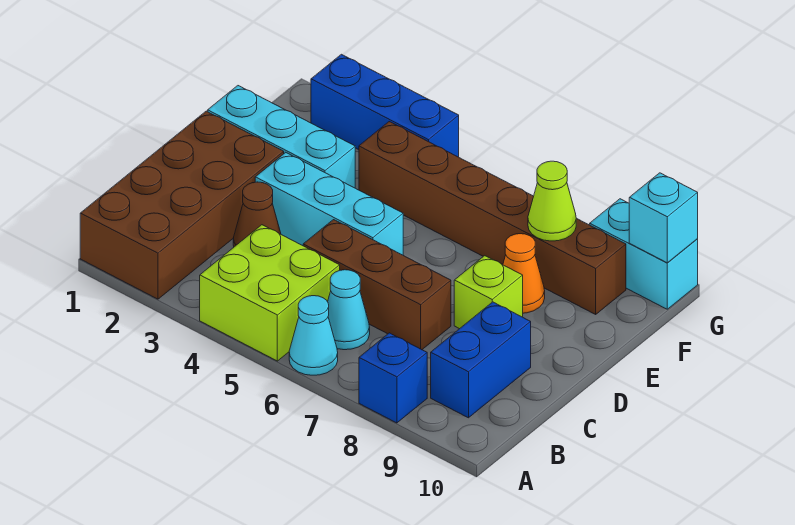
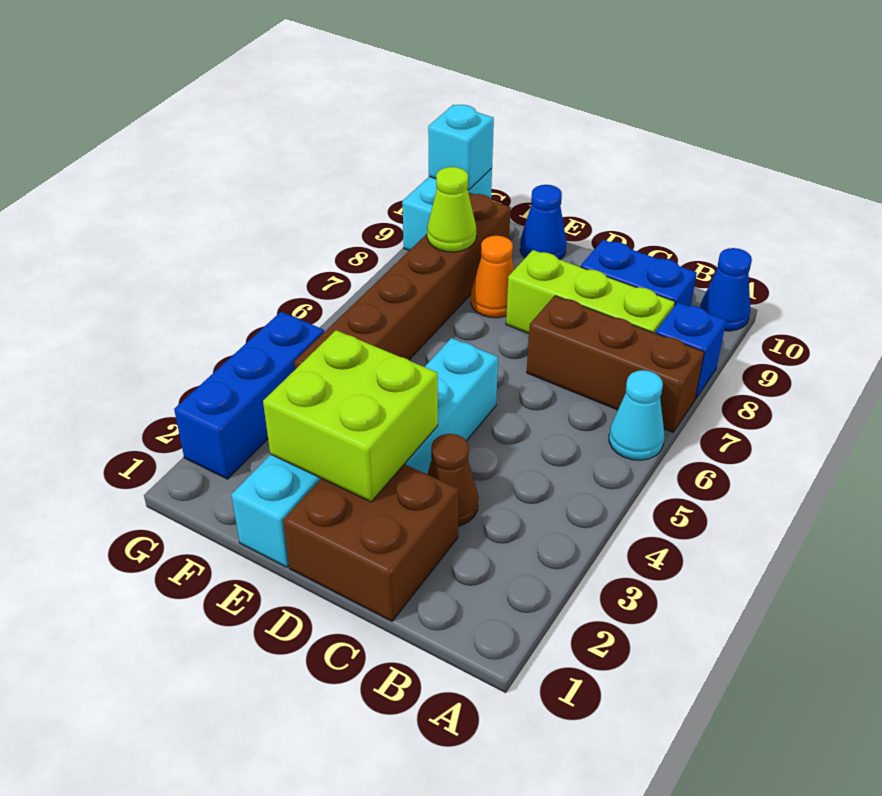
brown 2x4 brick [80,111,284,299] -> brown 2x2 brick [283,464,459,621]
lime 2x2 brick [200,225,340,361] -> lime 2x2 brick moved to [263,330,438,502]
none -> blue 1x1 cone [700,248,752,331]
cyan 1x1 cone [328,270,370,350] -> none
brown 1x3 brick [303,220,451,350] -> brown 1x3 brick turned to [527,296,704,432]
lime 1x1 brick [454,256,523,329] -> lime 1x3 brick [506,250,675,333]
none -> blue 1x1 cone [520,185,566,260]

